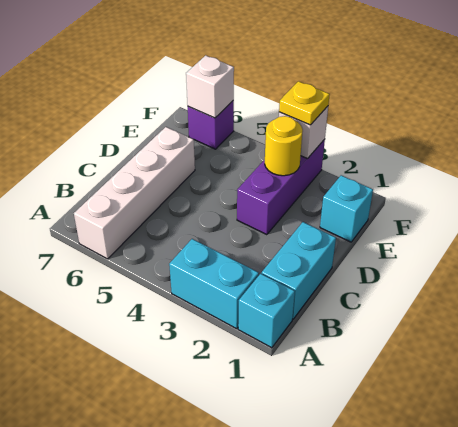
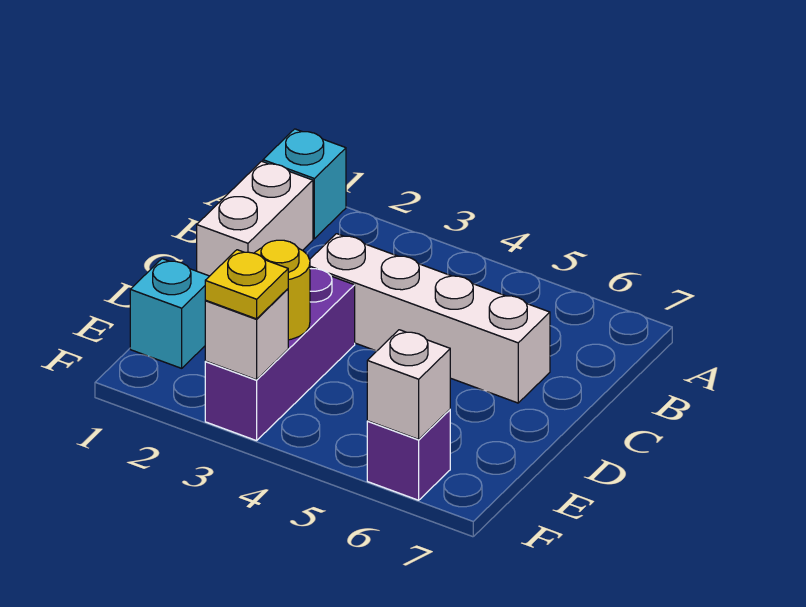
cyan 1x2 brick [169,239,259,329] -> none
white 1x4 brick [74,127,195,259] -> white 1x4 brick turned to [310,234,550,403]
cyan 1x2 brick [262,222,336,319] -> white 1x2 brick [197,161,313,276]

